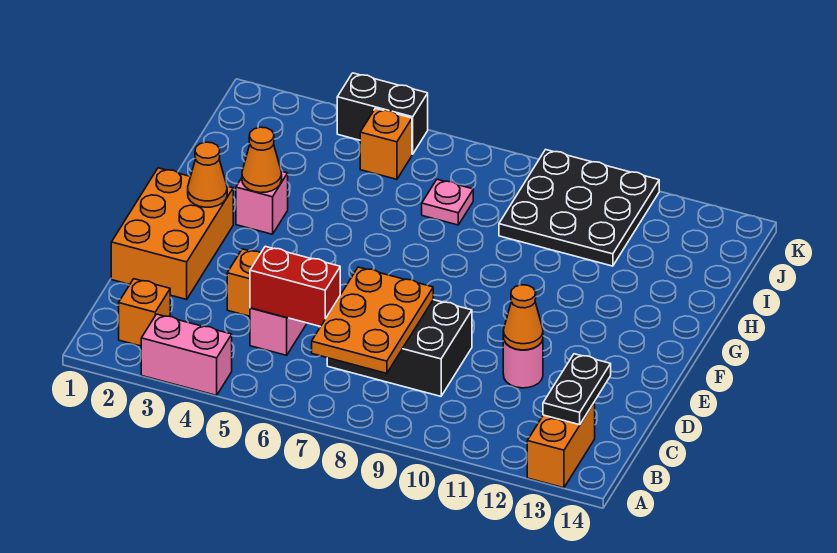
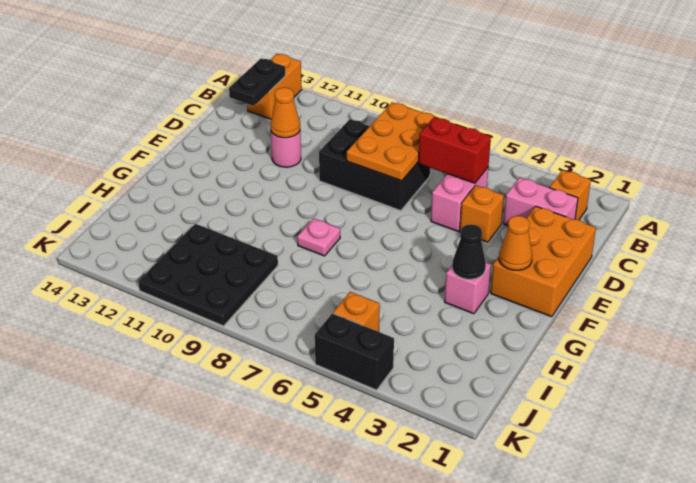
pink 1x2 brick [141,314,232,395] -> pink 1x2 brick moved to [503,178,578,226]
orange 1x1 cone [242,127,282,193] -> black 1x1 cone [452,224,486,279]
pink 1x1 plate [422,179,473,225] -> pink 1x1 plate moved to [297,218,340,256]

